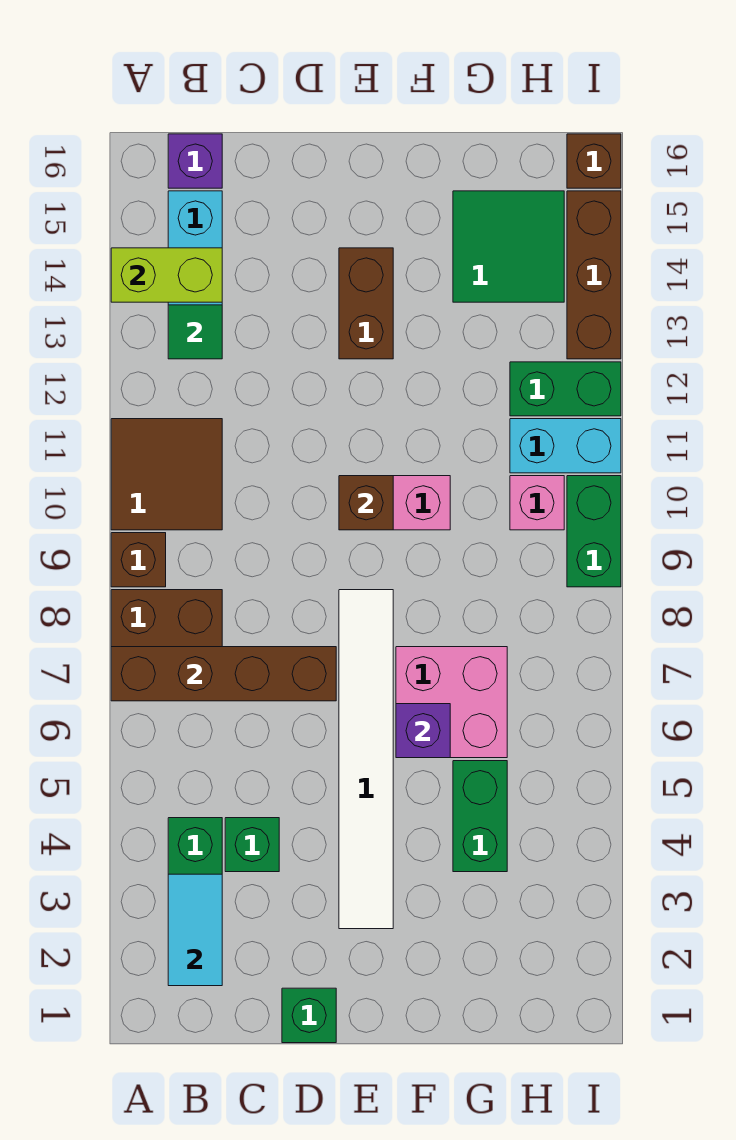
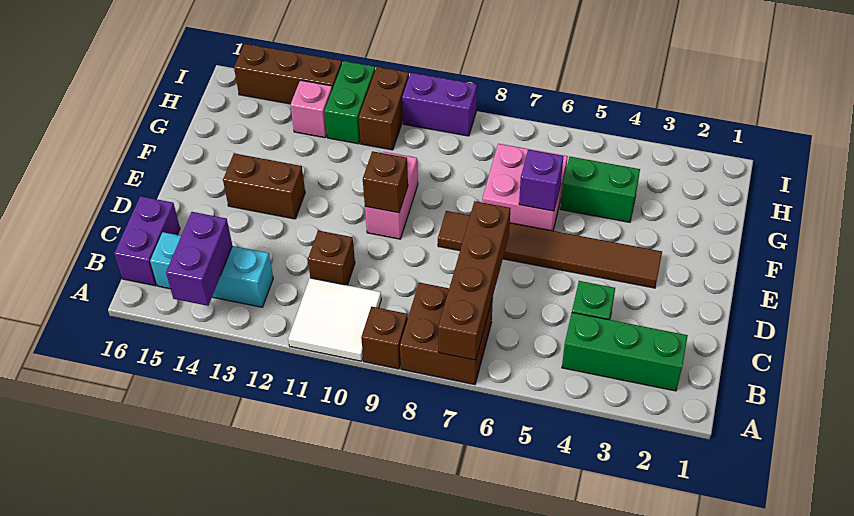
brown 2x2 tile [111,419,222,530] -> white 2x2 tile [288,278,381,361]
lime 1x2 brick [111,248,222,302] -> purple 1x2 brick [166,212,232,306]
cyan 1x2 tile [168,874,222,986] -> none
green 1x1 tile [168,305,222,359] -> none
purple 1x1 brick [168,134,222,188] -> purple 1x2 brick [114,196,180,286]
green 1x1 brick [282,988,336,1043] -> none
white 1x6 tile [339,590,393,929] -> brown 1x6 tile [438,211,662,288]
green 2x2 tile [453,191,564,302] -> none
pink 1x1 brick [510,476,564,530] -> pink 1x1 brick moved to [290,80,332,138]
cyan 1x2 brick [510,419,621,473] -> brown 1x2 brick [359,67,409,150]
green 1x2 brick [567,476,621,587] -> purple 1x2 brick [402,73,477,136]
brown 1x1 brick [567,134,621,188] -> brown 1x1 brick moved to [308,231,355,285]

